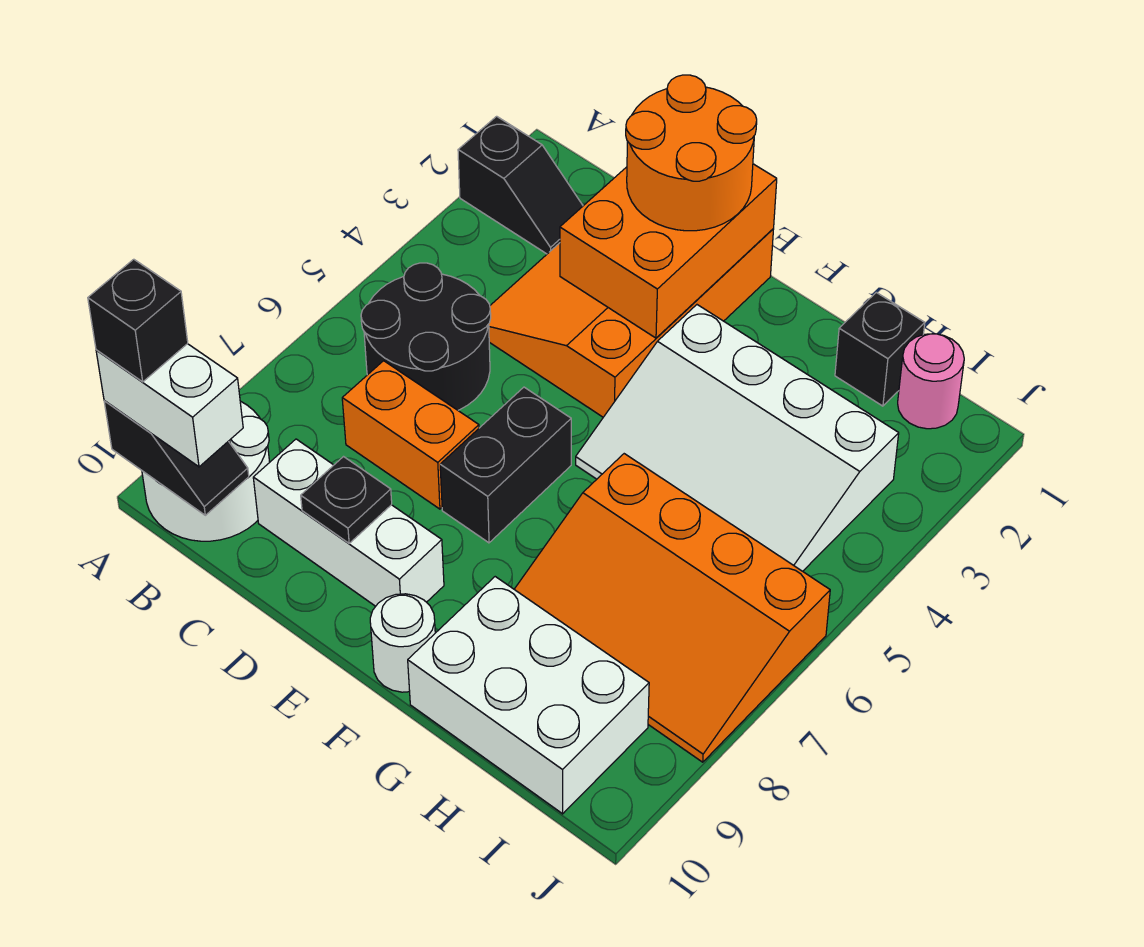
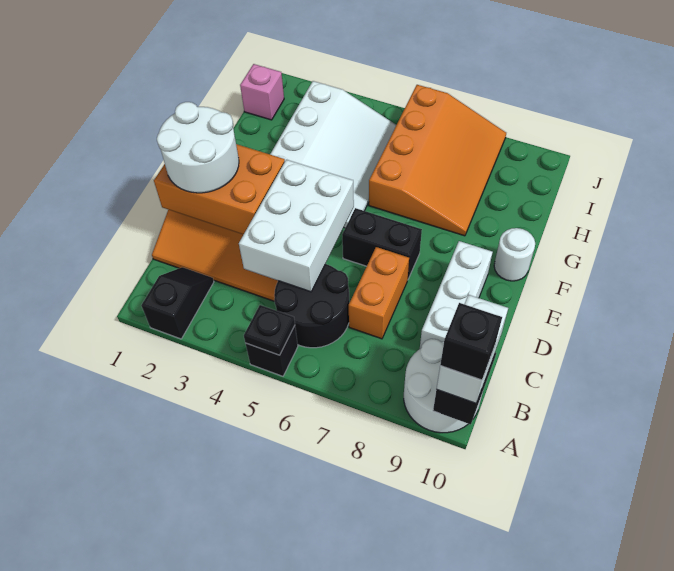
orange 2x2 round brick [626,75,757,231] -> white 2x2 round brick [157,102,239,193]
black 1x1 plate [301,457,392,543] -> black 1x1 plate moved to [244,305,295,355]
white 2x3 brick [408,577,649,814] -> white 2x3 brick moved to [239,160,354,292]
black 1x1 brick [835,292,925,406] -> black 1x1 brick moved to [245,326,298,376]
pink 1x1 round brick [898,334,964,429] -> pink 1x1 brick [240,64,284,120]

